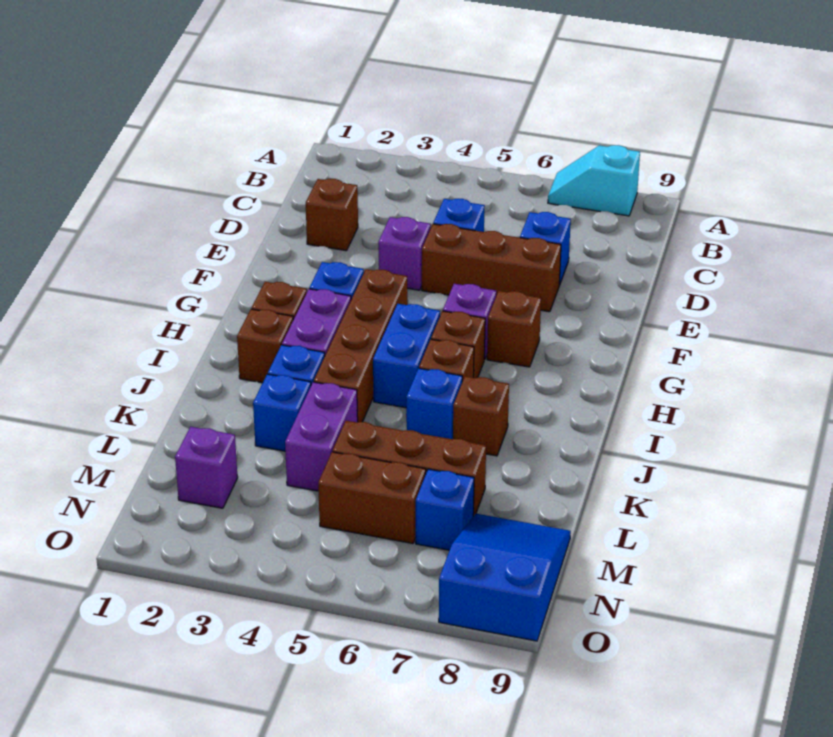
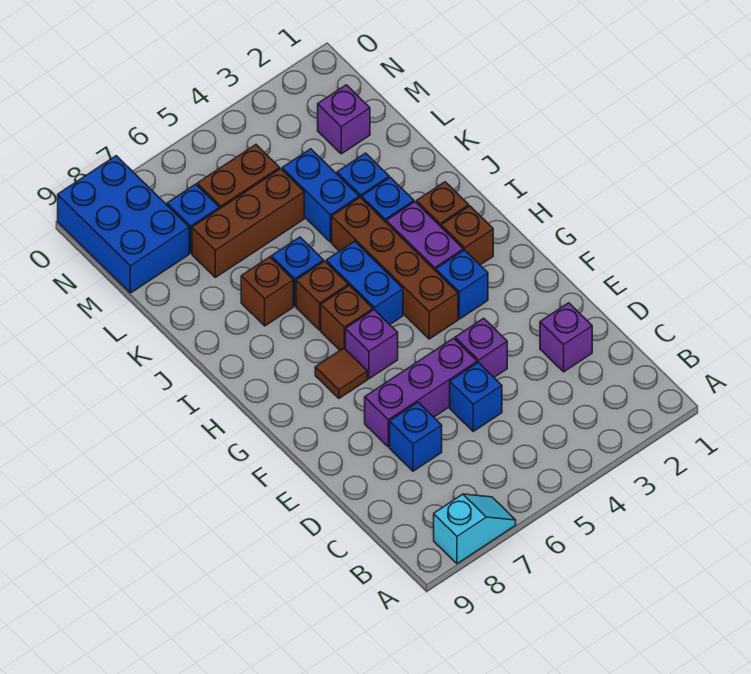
brown 1x1 brick [306,179,358,251] -> purple 1x1 brick [540,303,592,372]
brown 1x3 brick [422,224,561,312] -> purple 1x3 brick [365,338,477,447]
brown 1x1 brick [487,291,541,367] -> brown 1x1 tile [315,348,368,398]
purple 1x2 brick [285,382,358,491] -> blue 1x2 brick [282,149,359,242]
blue 2x3 slope [439,514,571,641] -> blue 2x3 brick [58,156,189,293]

